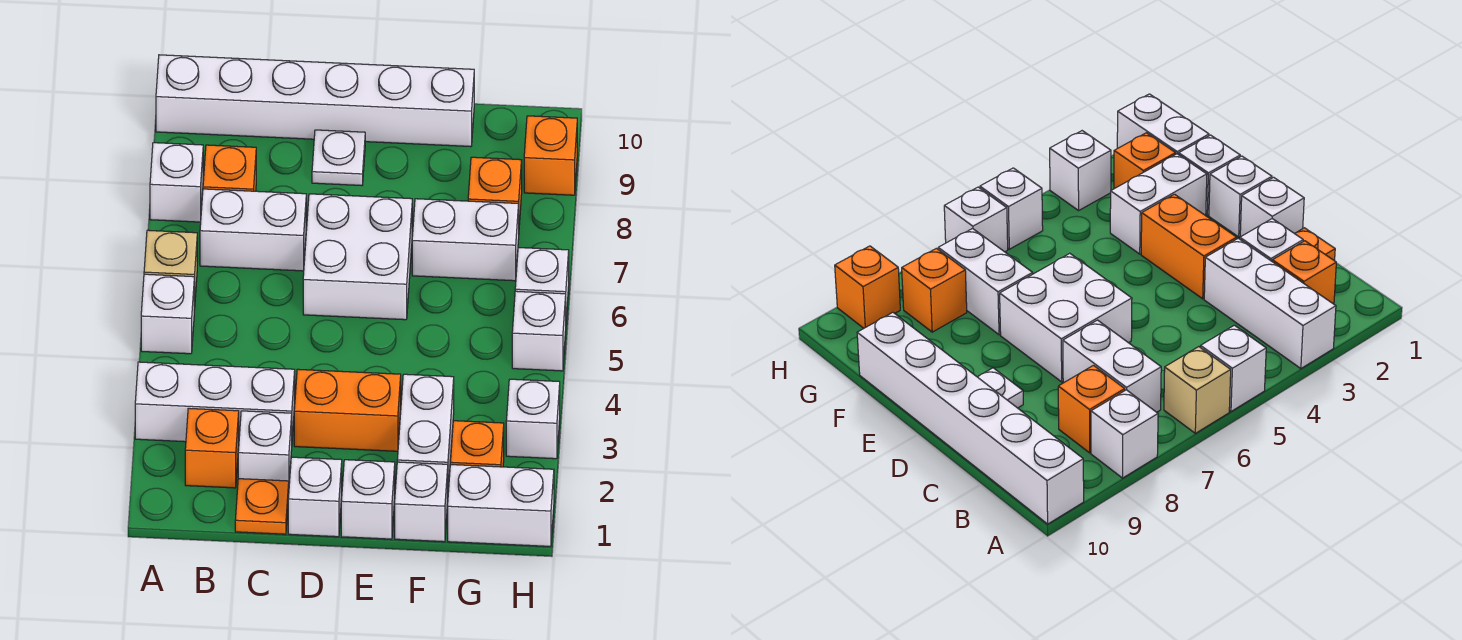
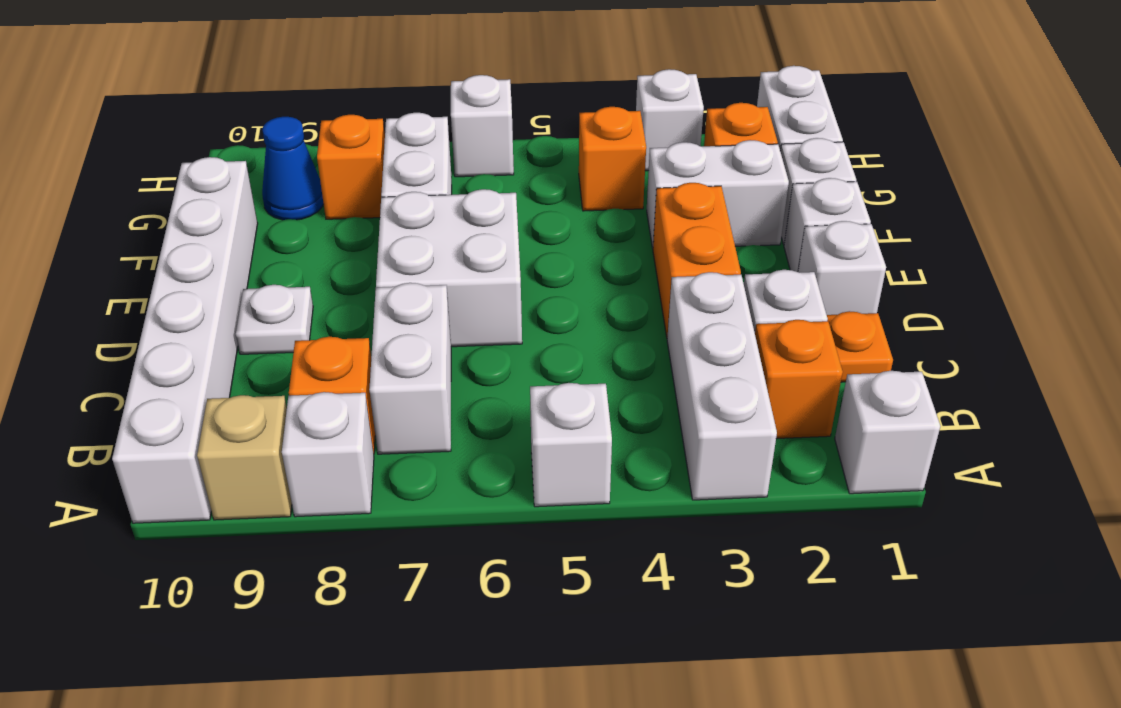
tan 1x1 brick [144,230,197,310] -> tan 1x1 brick moved to [197,395,292,520]
none -> blue 1x1 cone [262,117,324,220]
white 1x1 brick [512,291,566,371] -> white 1x1 brick moved to [835,371,940,494]
orange 1x1 brick [524,116,577,195] -> orange 1x1 brick moved to [579,107,646,211]

